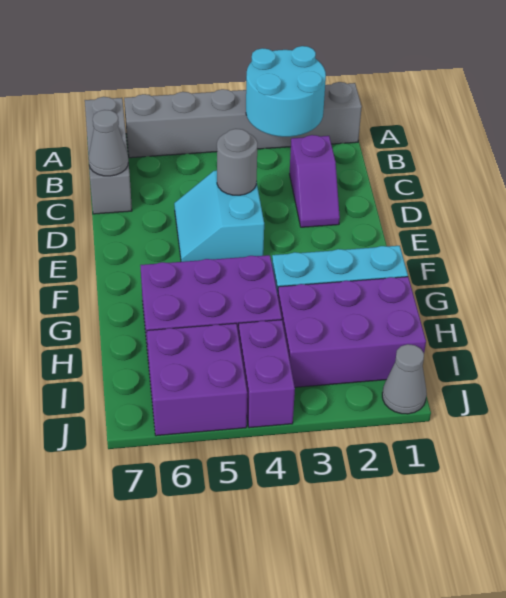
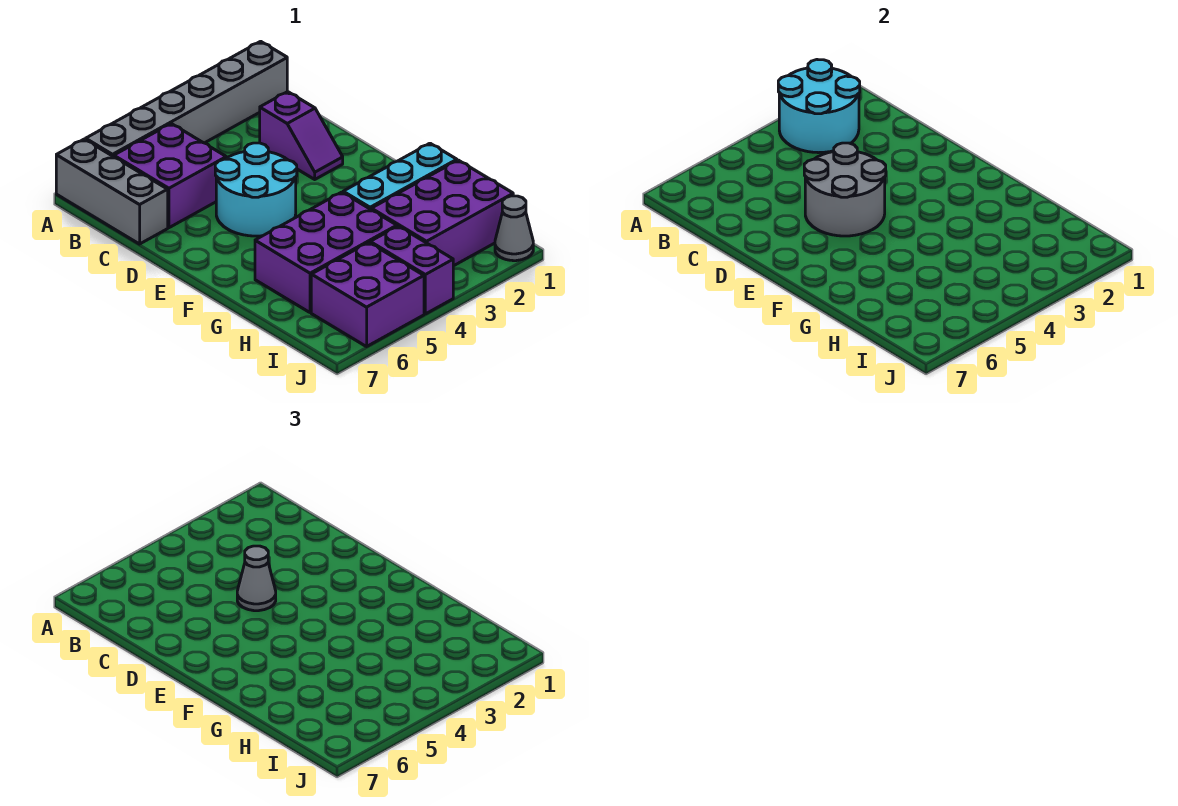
none -> purple 2x2 brick [114,124,226,228]
grey 1x1 cone [88,110,128,176] -> grey 1x1 cone moved to [237,546,276,611]
cyan 2x2 slope [174,170,264,262] -> cyan 2x2 round brick [215,143,297,236]
grey 1x1 round brick [217,129,257,195] -> grey 2x2 round brick [804,143,886,236]

